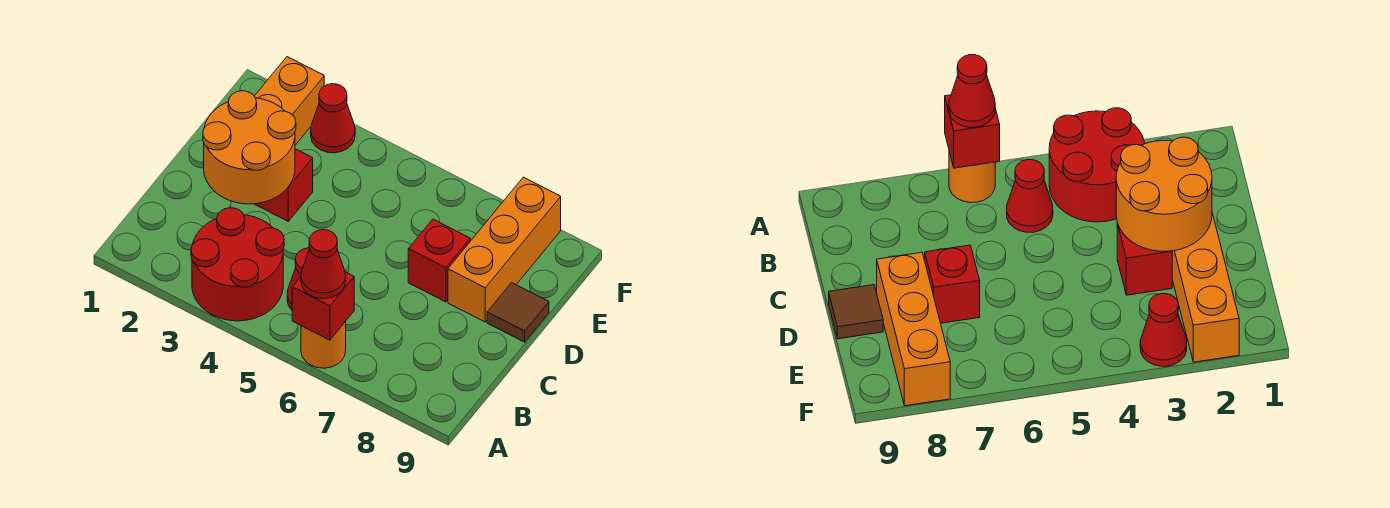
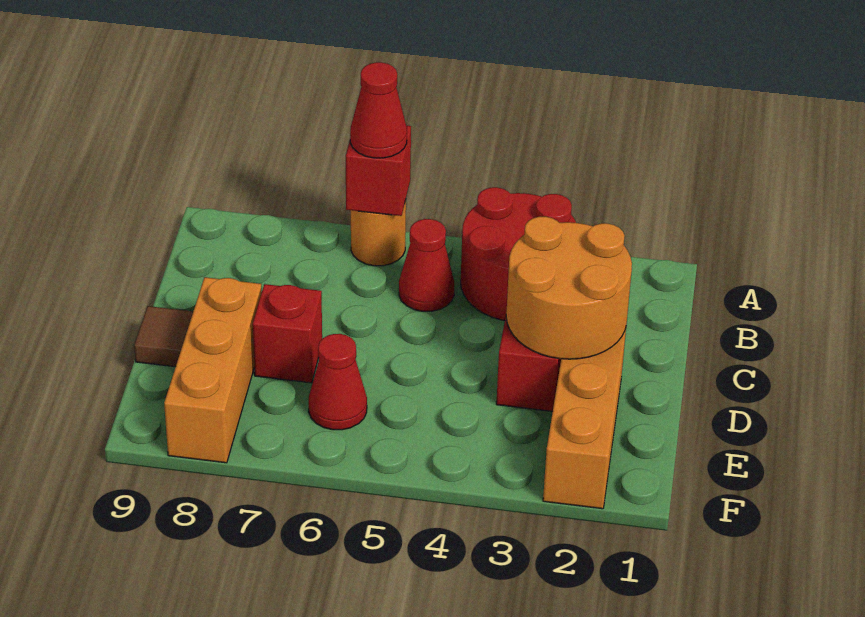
red 1x1 cone [311,84,355,153] -> red 1x1 cone moved to [309,334,367,430]

